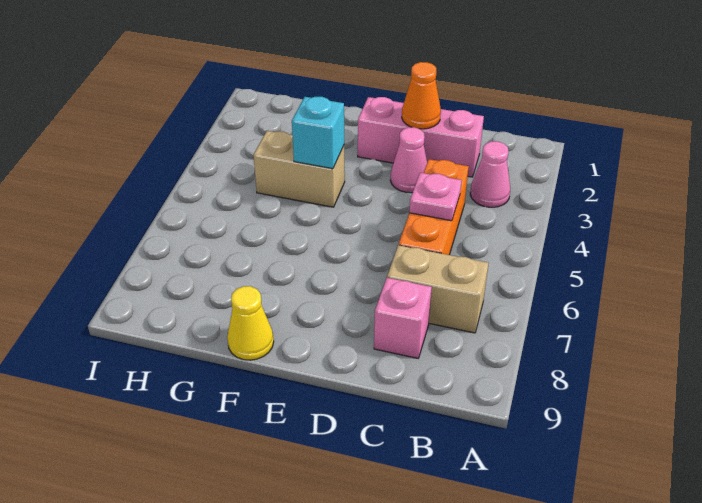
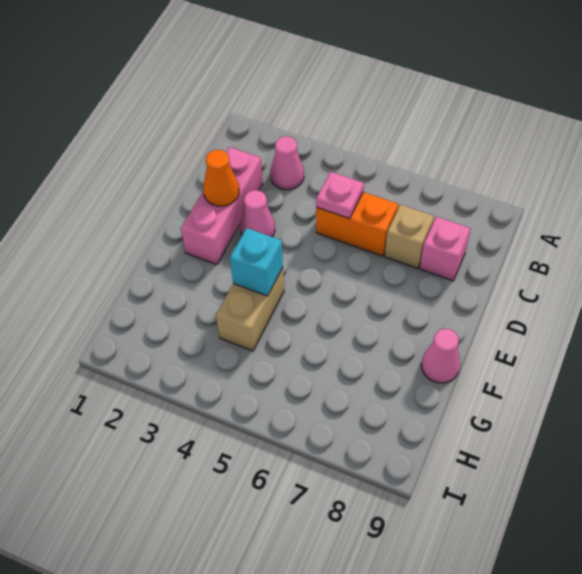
tan 1x2 brick [387,245,489,333] -> tan 1x1 brick [385,205,434,268]
orange 1x3 brick [399,159,469,255] -> orange 1x2 brick [316,192,398,256]
yellow 1x1 cone [227,286,274,360] -> pink 1x1 cone [421,329,460,383]

